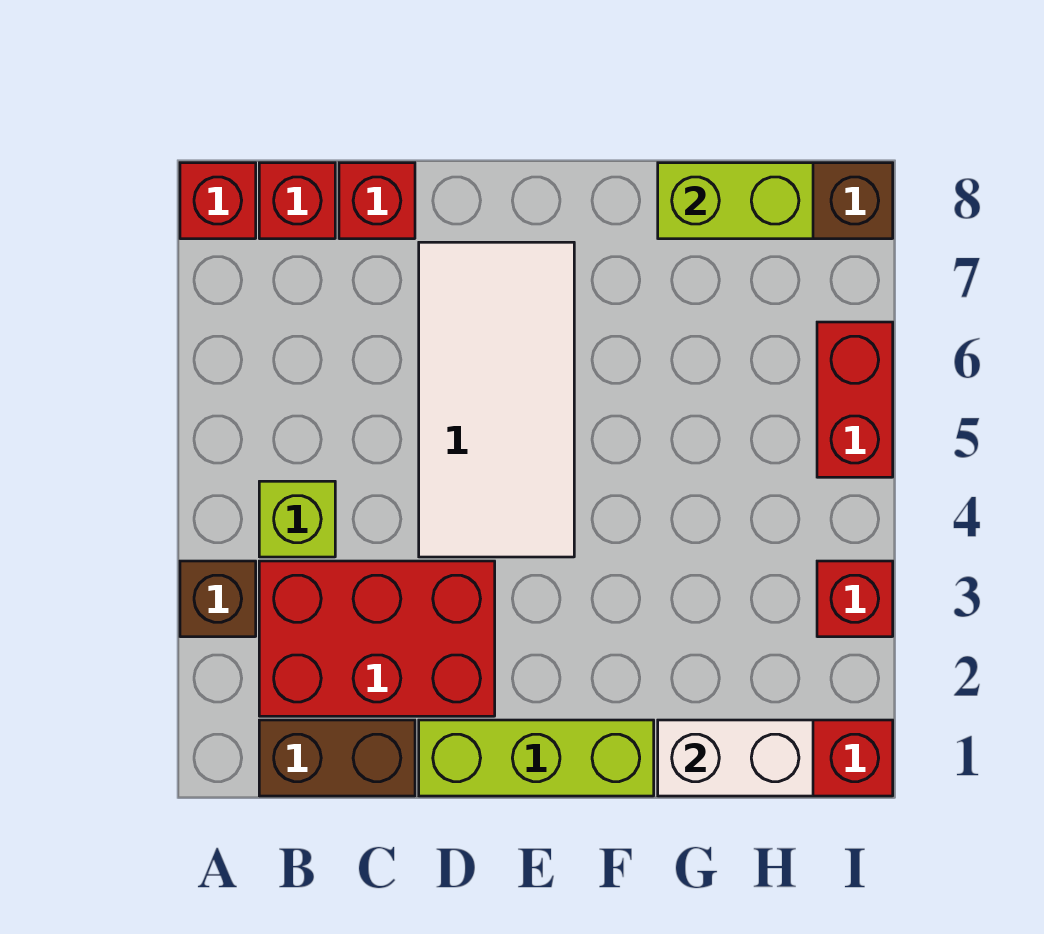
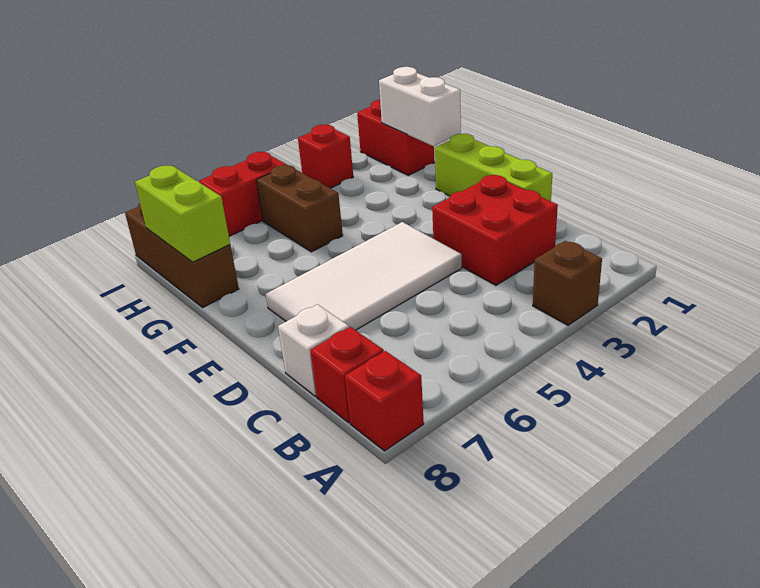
brown 1x2 brick [259,720,415,796] -> brown 1x2 brick moved to [257,165,343,252]
red 2x3 brick [259,561,495,716] -> red 2x2 brick [432,175,558,285]
lime 1x1 brick [259,481,335,557] -> none
red 1x1 brick [339,163,415,239] -> white 1x1 brick [278,304,349,396]

